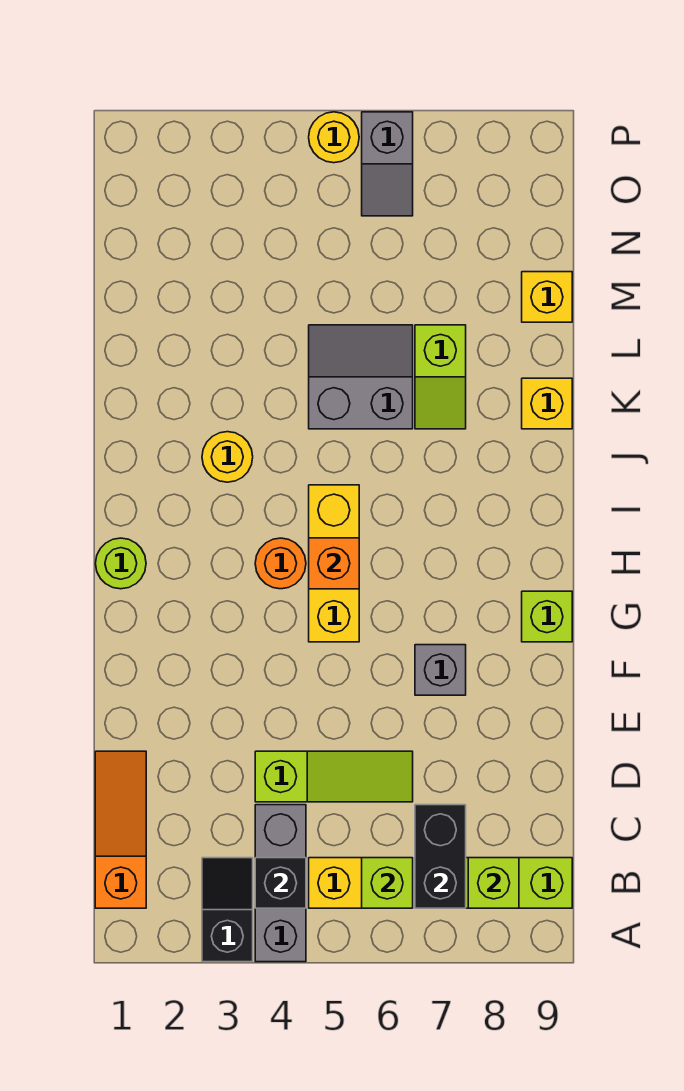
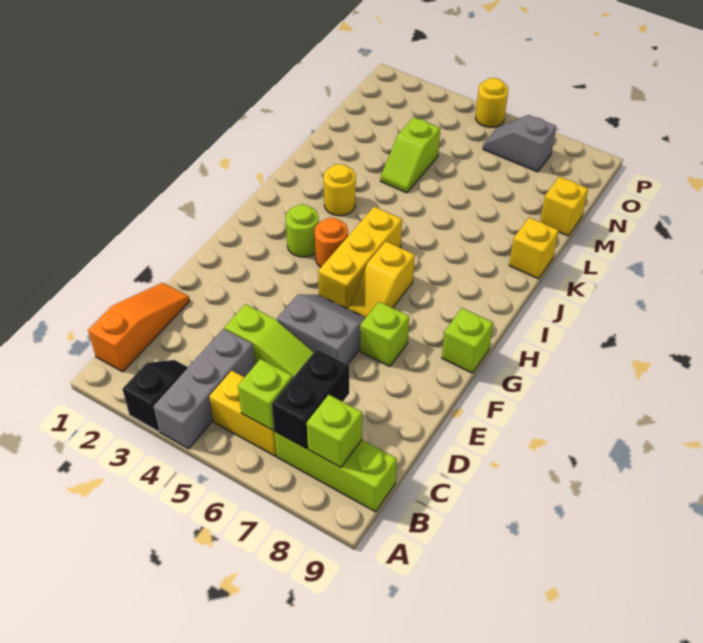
black 1x1 brick [255,858,306,908] -> none
grey 1x1 brick [415,645,466,695] -> lime 1x1 brick [360,302,409,367]
none -> yellow 1x2 slope [349,241,415,318]
lime 1x1 round brick [96,538,146,589] -> lime 1x1 round brick moved to [286,204,319,257]
orange 1x1 brick [309,538,359,589] -> none
grey 2x2 slope [309,325,413,429] -> grey 2x2 slope moved to [277,295,365,364]
lime 1x2 slope [415,325,466,429] -> lime 1x2 slope moved to [381,117,440,193]
grey 1x2 slope [362,112,413,216] -> grey 1x2 slope turned to [483,115,556,172]

